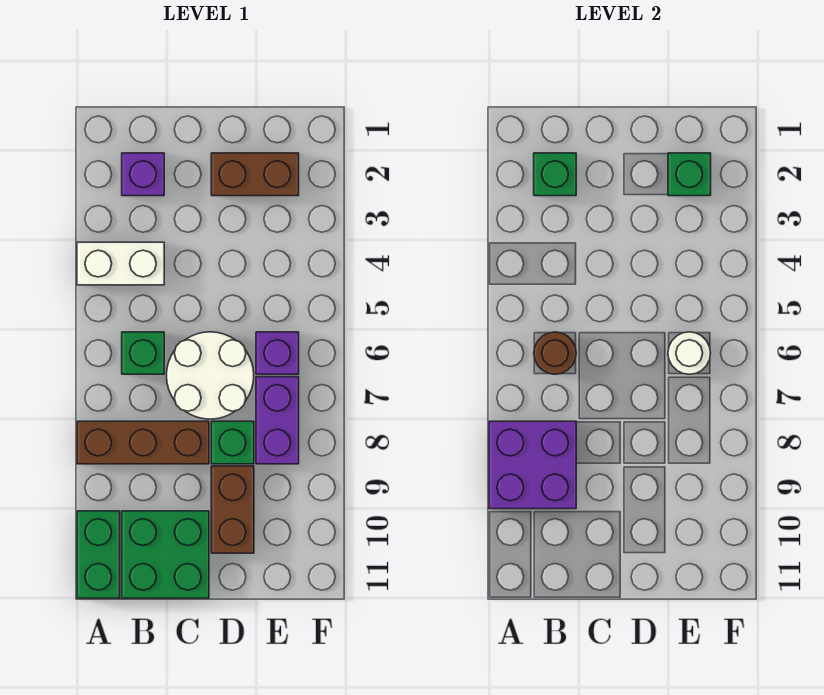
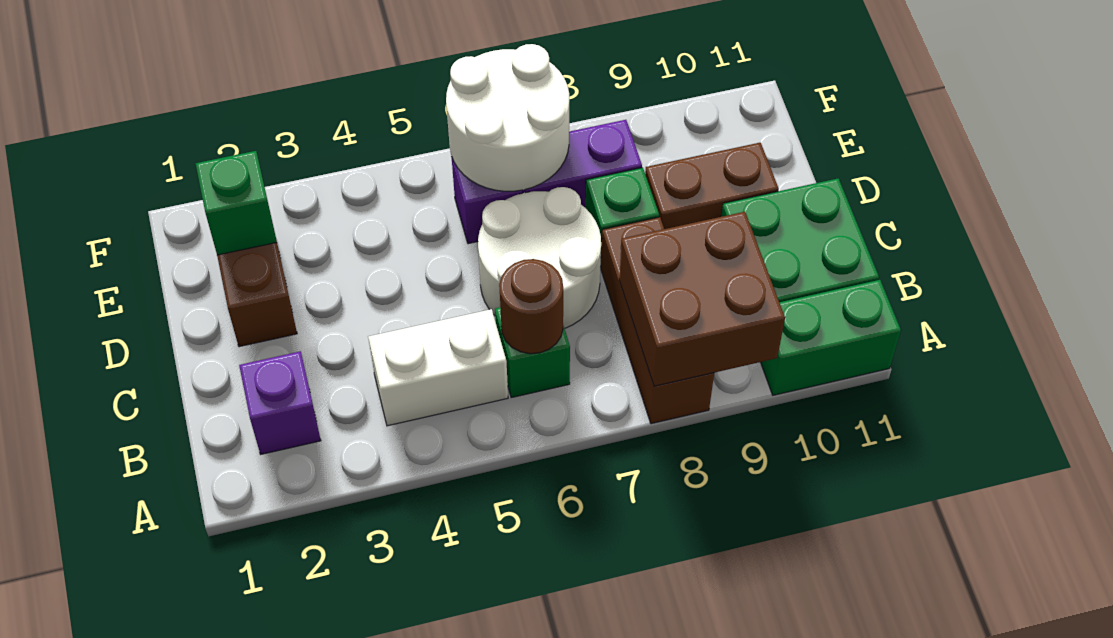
white 1x2 brick [77,242,164,285] -> white 1x2 brick turned to [368,309,508,426]
purple 2x2 brick [489,421,576,509] -> brown 2x2 brick [619,212,785,386]
green 1x1 brick [534,153,576,196] -> none
white 1x1 round brick [668,332,711,374] -> white 2x2 round brick [446,44,569,191]

